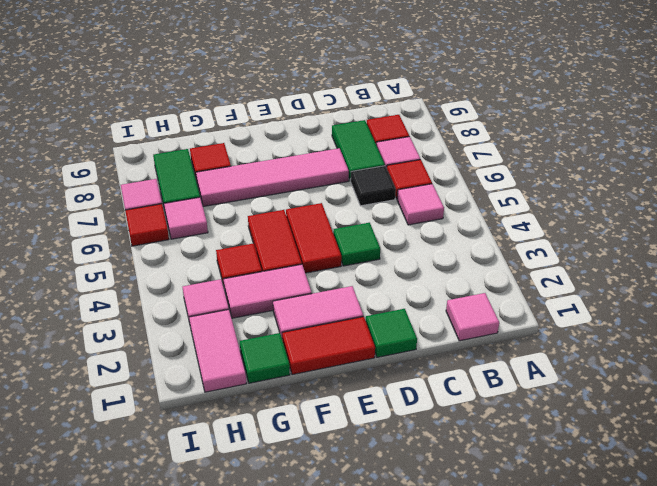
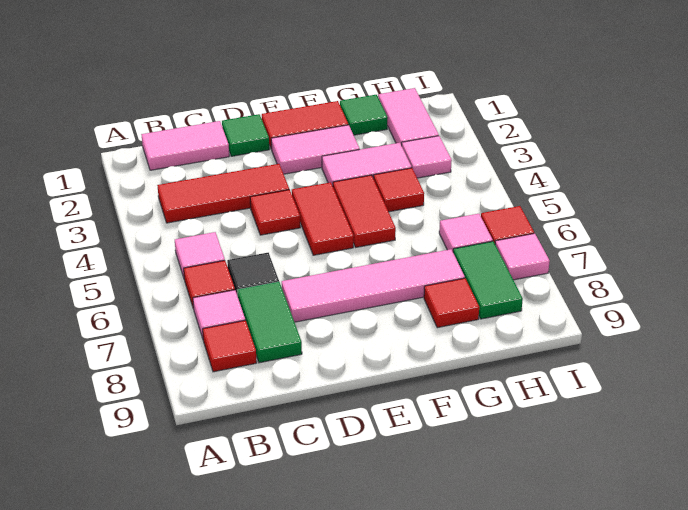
pink 1x1 tile [446,293,499,341] -> pink 1x2 tile [141,121,229,170]
none -> red 1x3 tile [157,164,289,223]
green 1x1 tile [333,223,380,266] -> red 1x1 tile [250,190,300,235]

